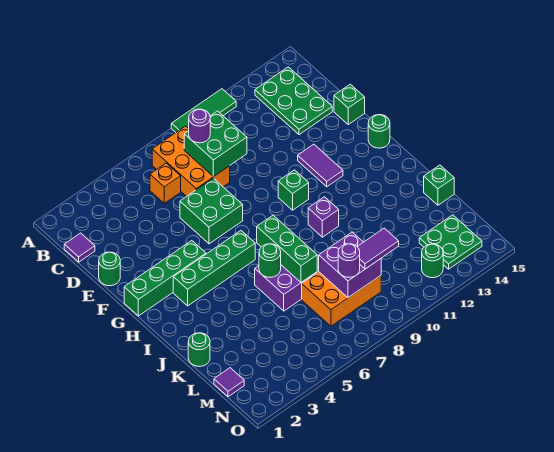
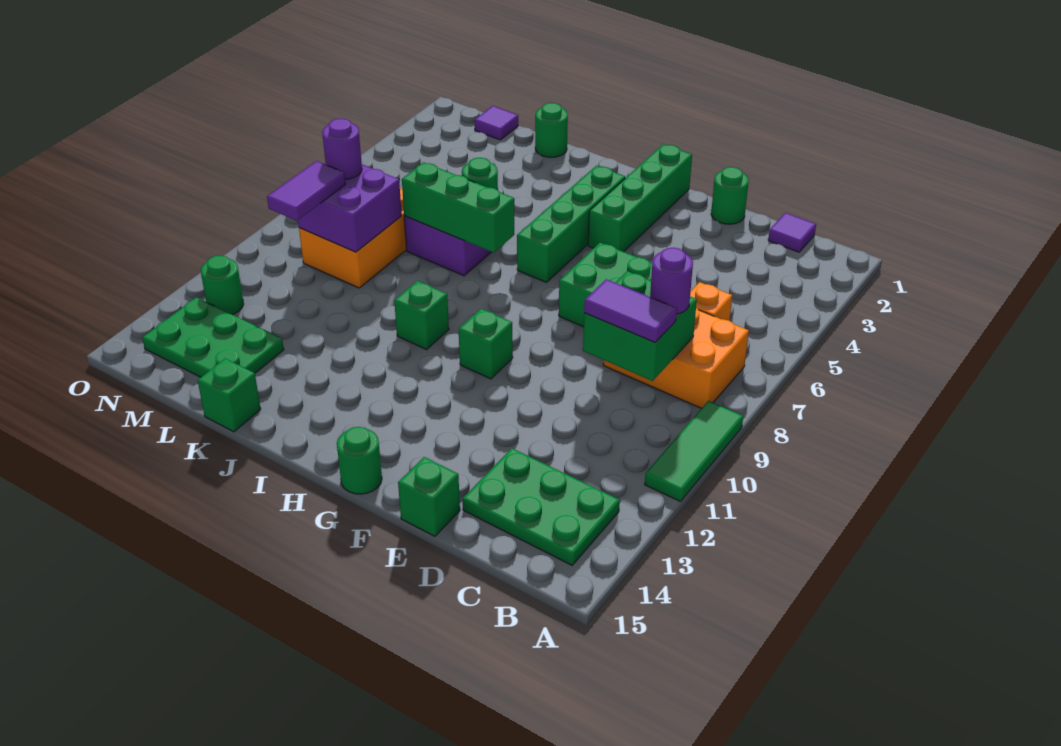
purple 1x2 tile [298,144,343,187] -> purple 1x2 tile moved to [584,279,677,342]
purple 1x1 brick [308,197,339,237] -> green 1x1 brick [394,281,449,349]
green 2x2 plate [419,215,482,269] -> green 2x3 plate [143,297,284,377]

